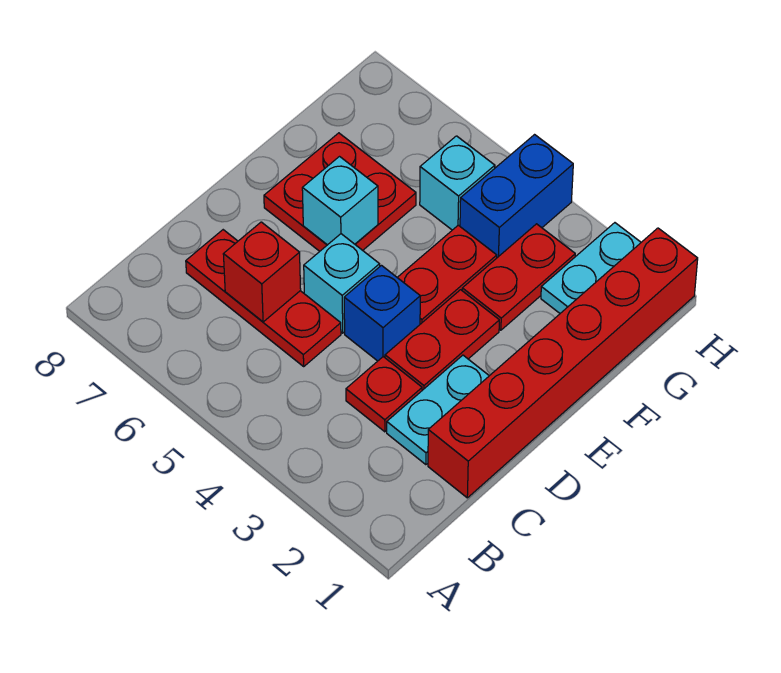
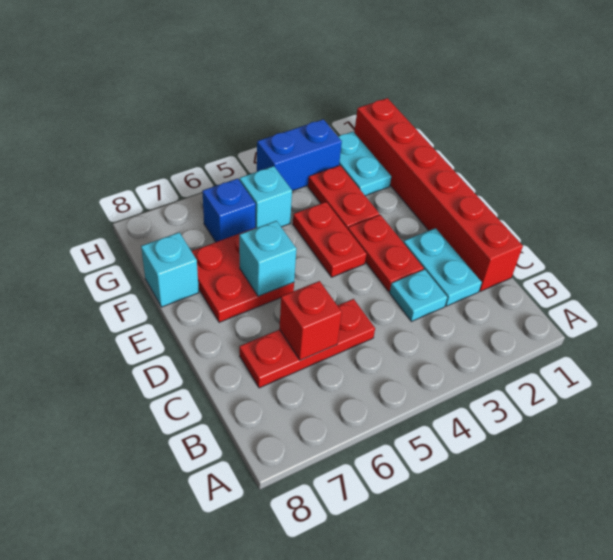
red 1x1 plate [346,357,422,432] -> cyan 1x1 plate [390,269,447,321]
blue 1x1 brick [344,266,420,361] -> blue 1x1 brick moved to [202,178,256,242]
cyan 1x1 brick [304,234,380,333] -> cyan 1x1 brick moved to [141,232,199,307]
blue 1x2 brick [460,135,573,258] -> blue 1x2 brick turned to [257,119,342,191]

